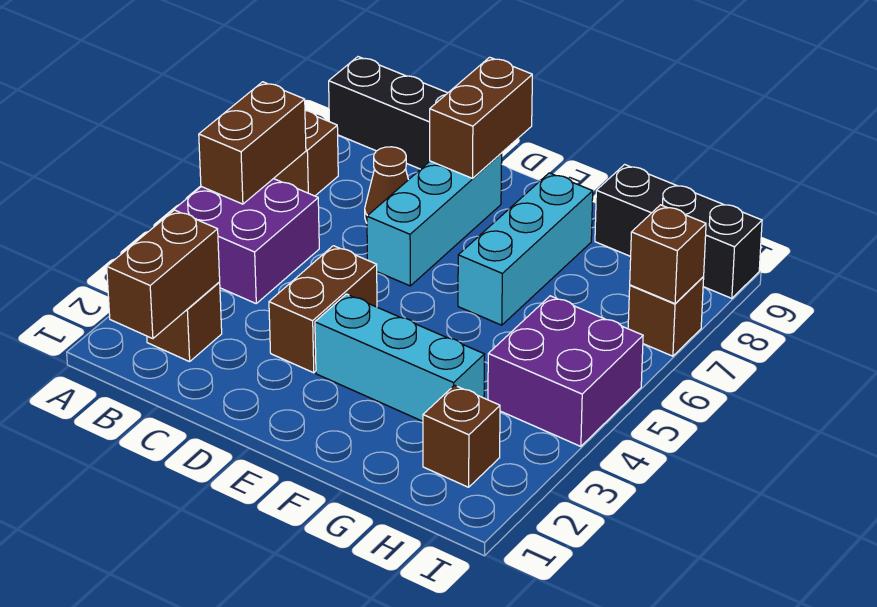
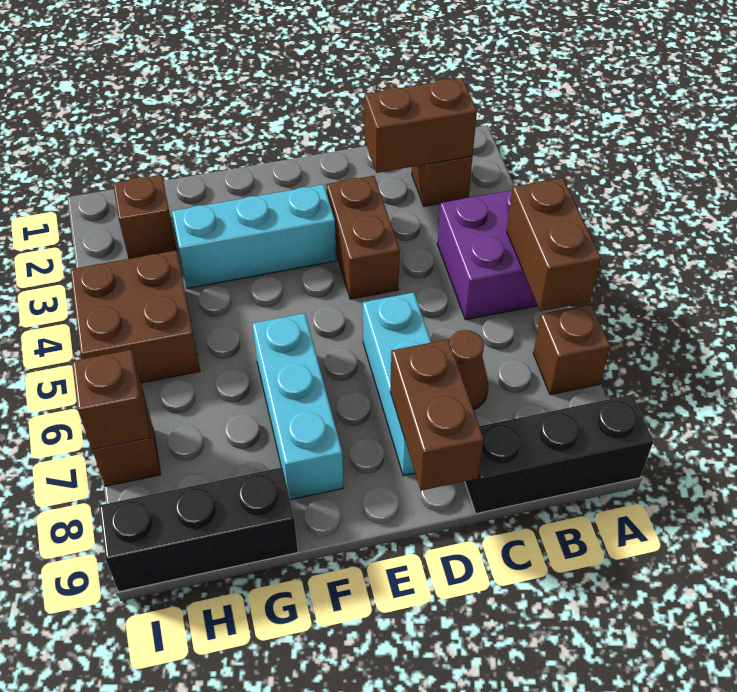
brown 1x2 brick [107,210,220,339] -> brown 1x2 brick turned to [365,78,477,173]
purple 2x2 brick [488,296,643,446] -> brown 2x2 brick [70,250,200,383]

